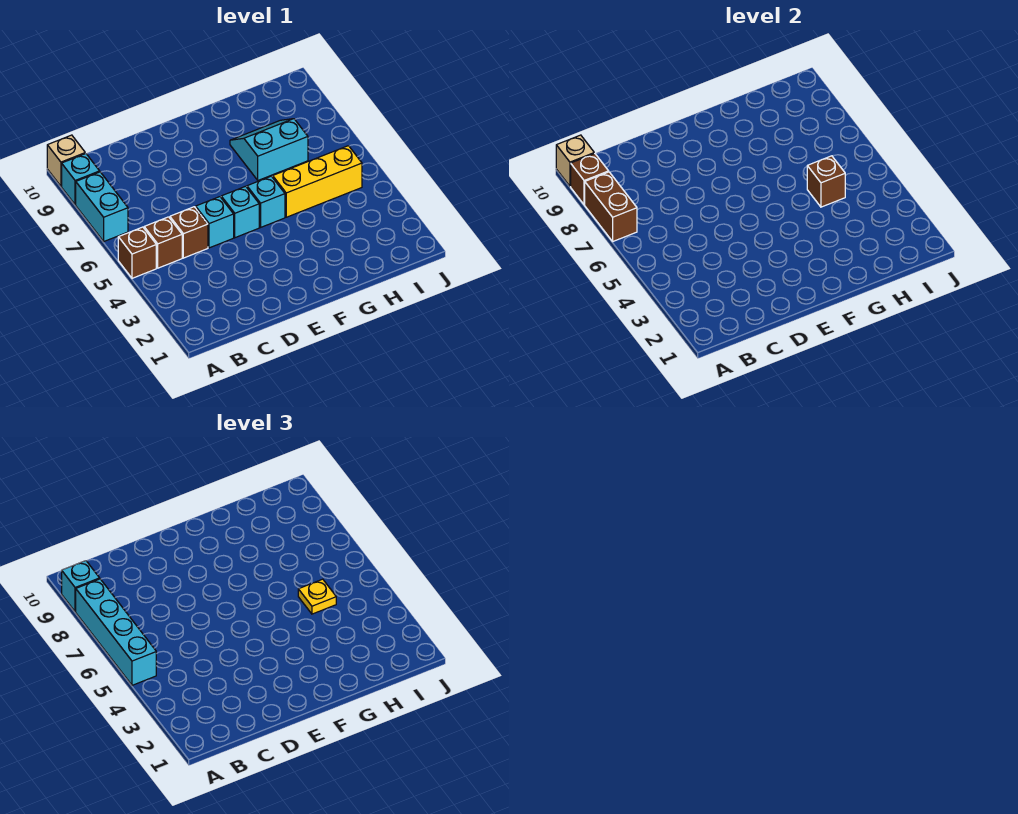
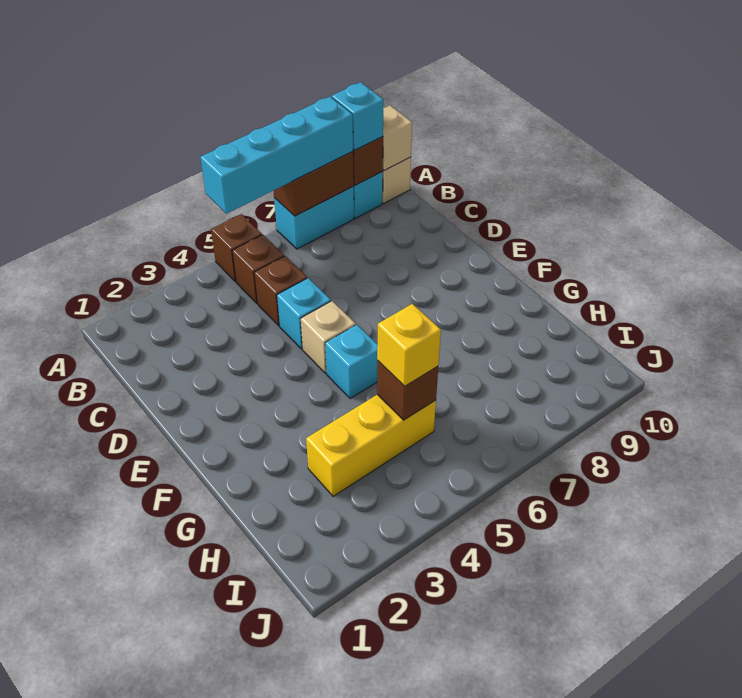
cyan 1x1 brick [221,186,259,238] -> tan 1x1 brick [301,301,356,373]
yellow 1x3 brick [273,146,362,217] -> yellow 1x3 brick turned to [306,395,436,496]
cyan 2x2 slope [230,119,308,180] -> none
yellow 1x1 plate [298,579,336,614] -> yellow 1x1 brick [377,304,441,386]

